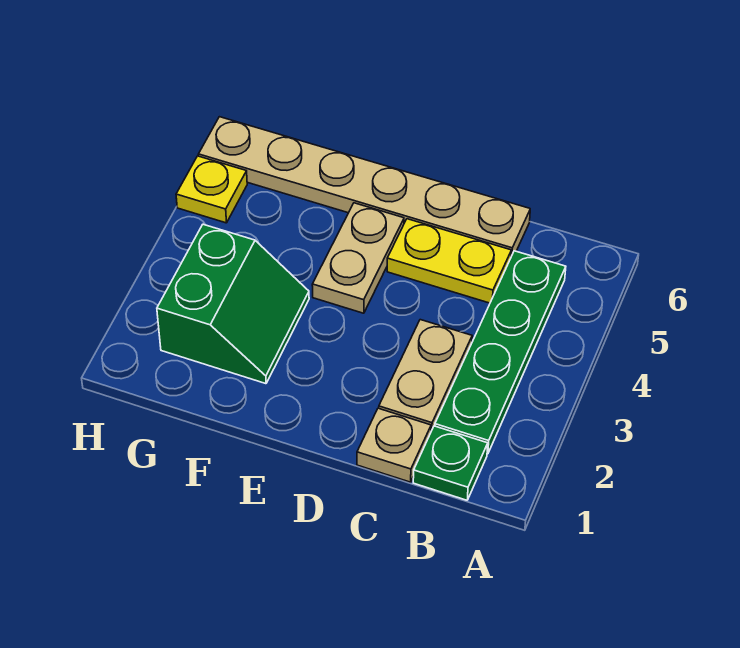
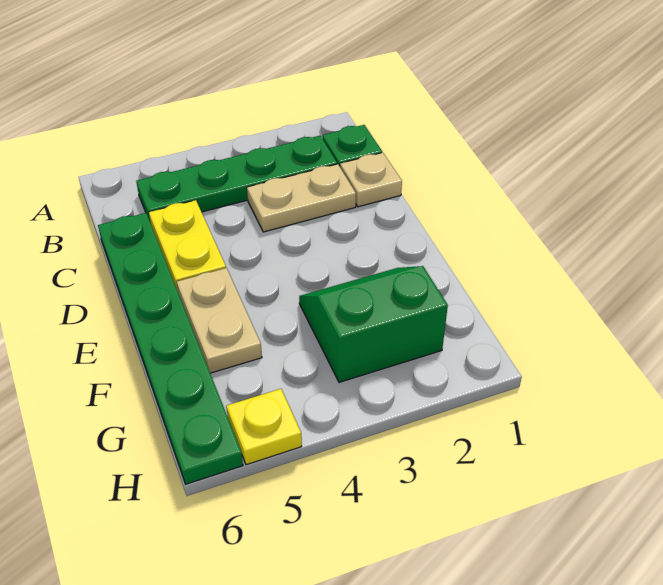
tan 1x6 plate [198,117,530,256] -> green 1x6 plate [98,213,243,484]
tan 1x2 plate [312,203,404,313] -> tan 1x2 plate turned to [177,268,262,373]

